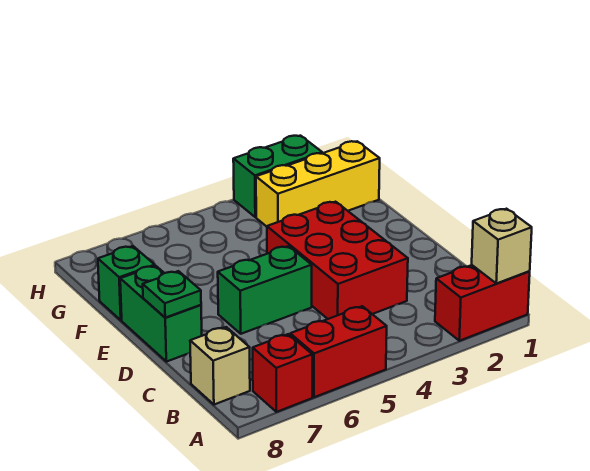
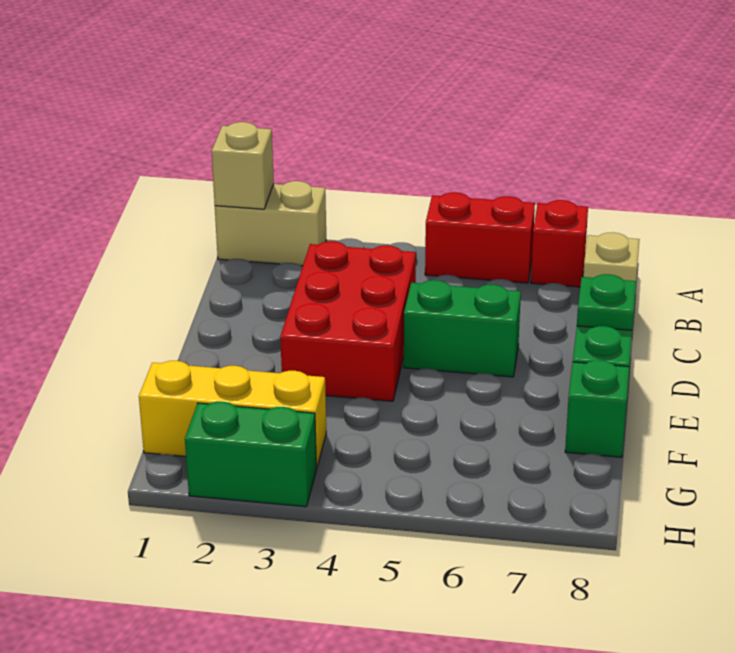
red 1x2 brick [435,265,530,341] -> tan 1x2 brick [215,181,326,266]

